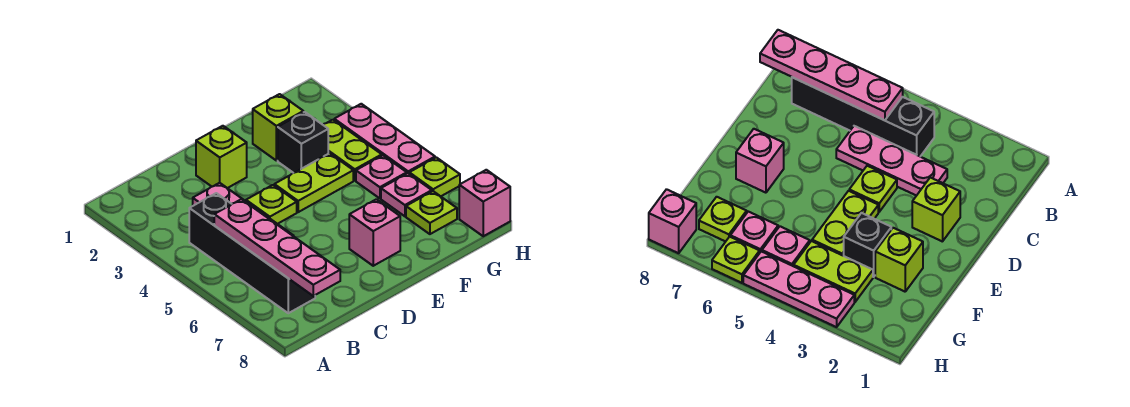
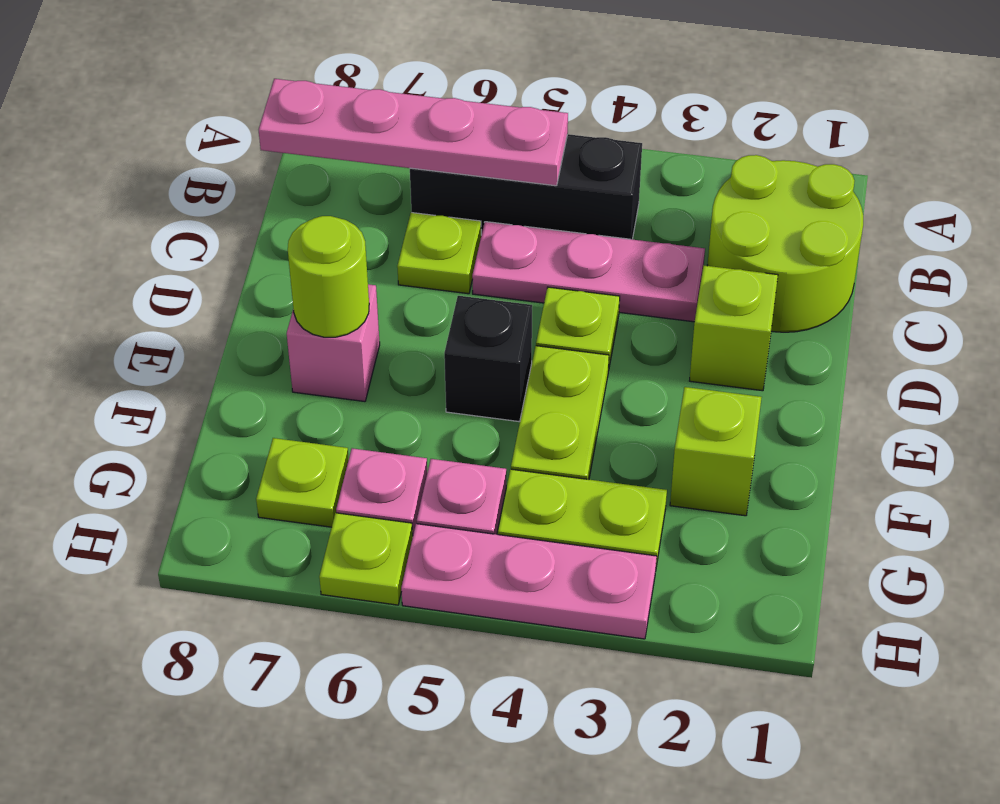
none -> lime 2x2 round brick [707,155,863,332]
black 1x4 brick [189,193,315,313] -> black 1x3 brick [410,134,642,239]
none -> lime 1x1 plate [397,213,481,294]
none -> lime 1x1 round brick [288,216,369,337]
black 1x1 brick [278,112,328,173] -> black 1x1 brick moved to [444,296,532,422]
pink 1x1 brick [459,170,510,236] -> none

